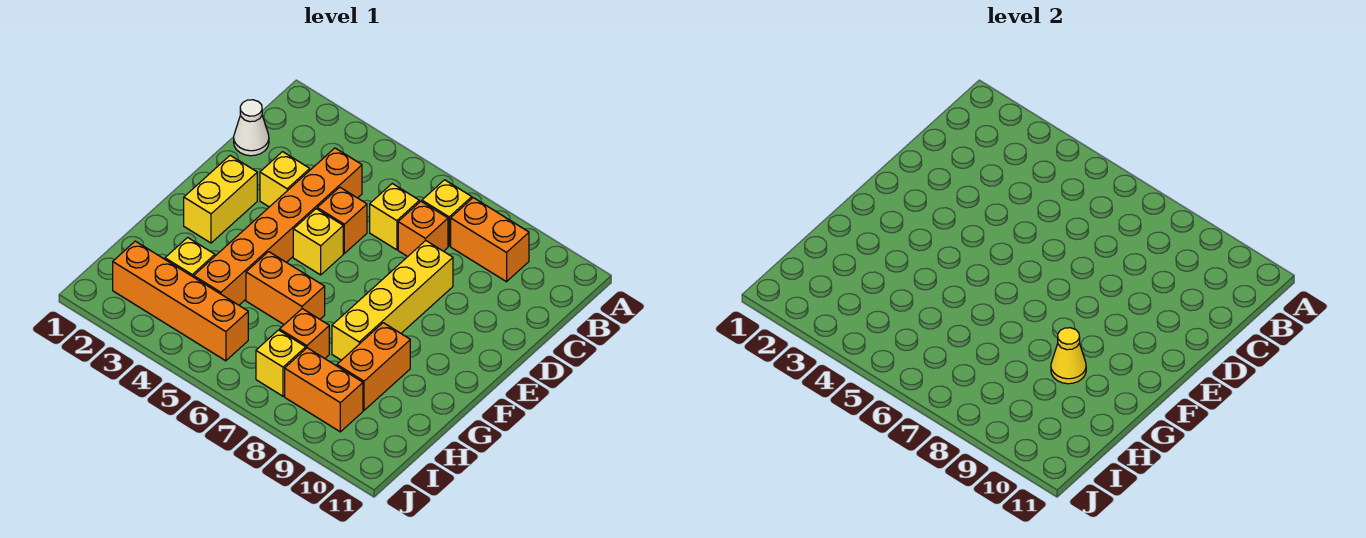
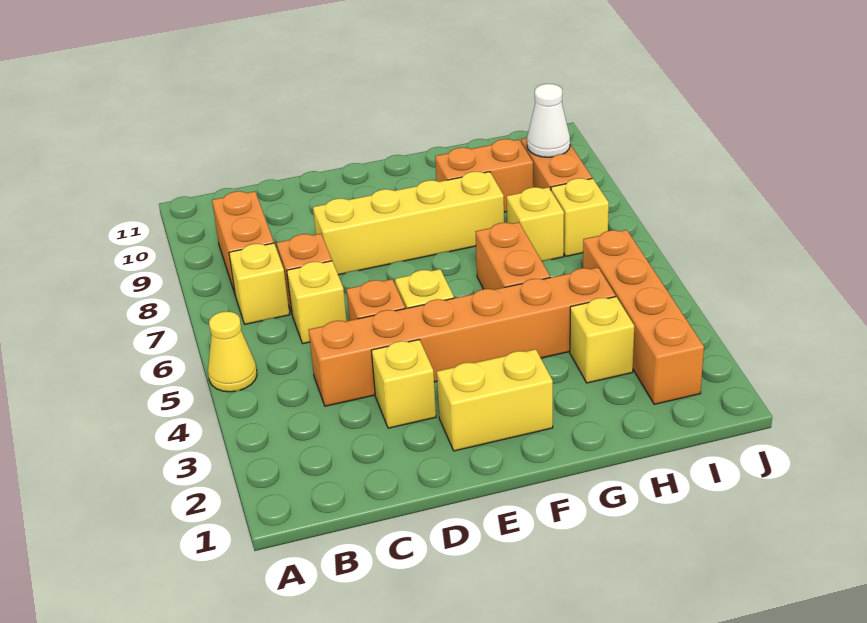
white 1x1 cone [234,100,269,156] -> white 1x1 cone moved to [527,84,570,157]
yellow 1x1 cone [1051,328,1086,384] -> yellow 1x1 cone moved to [208,312,257,392]
orange 1x1 brick [280,309,329,358] -> yellow 1x1 brick [506,187,564,261]

